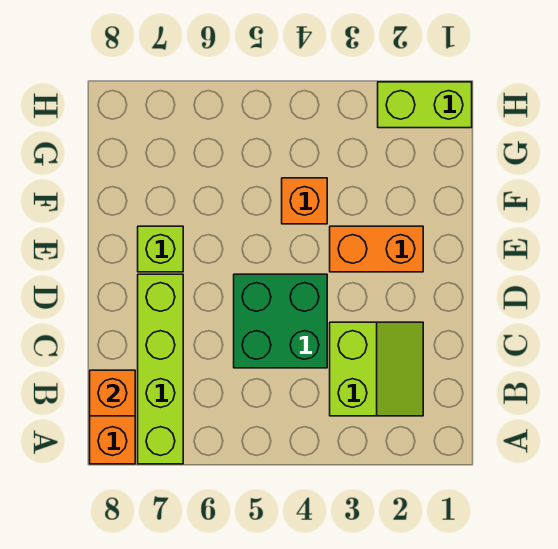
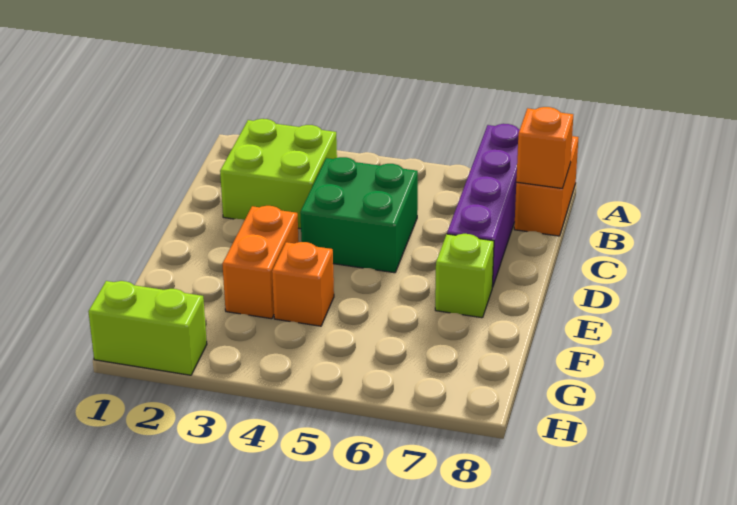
lime 1x4 brick [138,274,183,464] -> purple 1x4 brick [447,124,520,287]
lime 2x2 slope [330,322,423,416] -> lime 2x2 brick [220,119,337,229]
orange 1x2 brick [330,226,423,272] -> orange 1x2 brick turned to [222,206,299,319]

